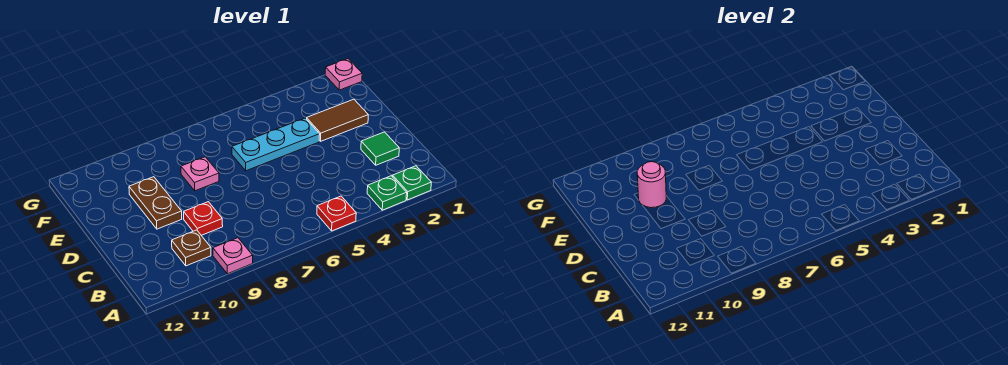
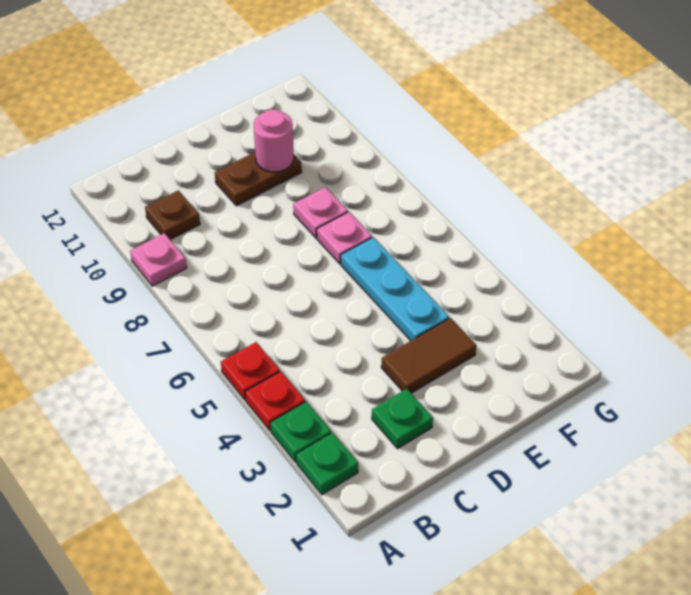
green 1x1 tile [361,132,399,165] -> green 1x1 plate [372,389,433,449]
red 1x1 plate [184,202,223,235] -> red 1x1 plate moved to [245,371,305,430]
brown 1x2 tile [307,99,368,141] -> brown 1x2 tile turned to [381,318,476,393]
pink 1x1 plate [325,59,362,90] -> pink 1x1 plate moved to [317,212,372,264]

